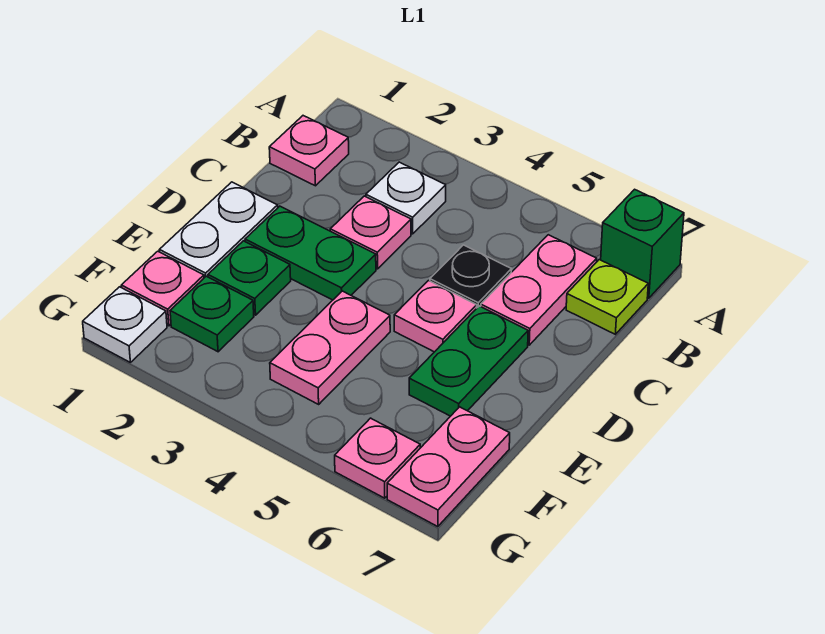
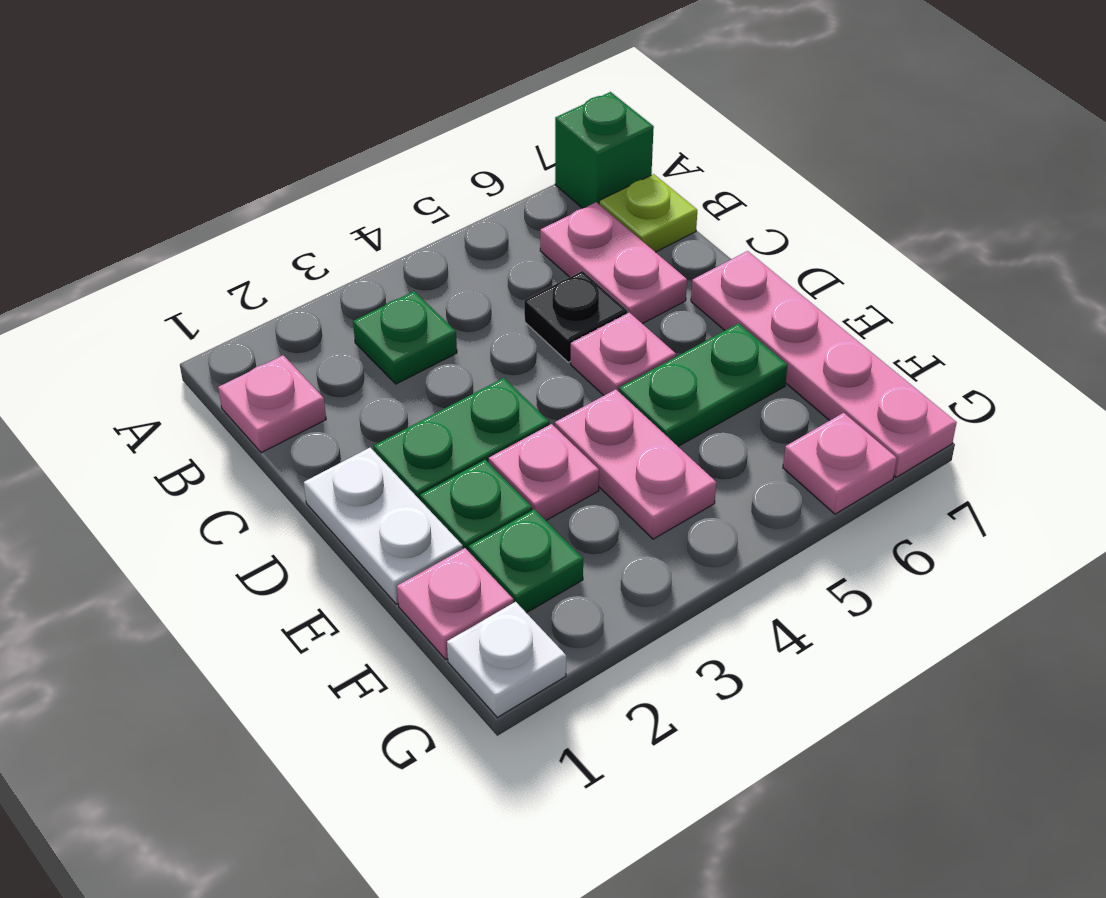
white 1x1 plate [366,162,446,234] -> green 1x1 plate [353,291,457,384]
pink 1x1 plate [330,196,411,269] -> pink 1x1 plate moved to [489,424,599,520]
green 1x2 plate [409,306,528,416] -> green 1x2 plate turned to [619,323,788,446]
pink 1x2 plate [387,407,510,527] -> pink 1x4 plate [691,251,957,477]

